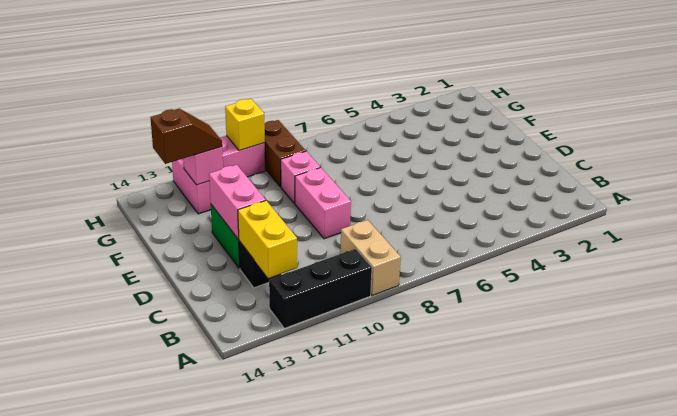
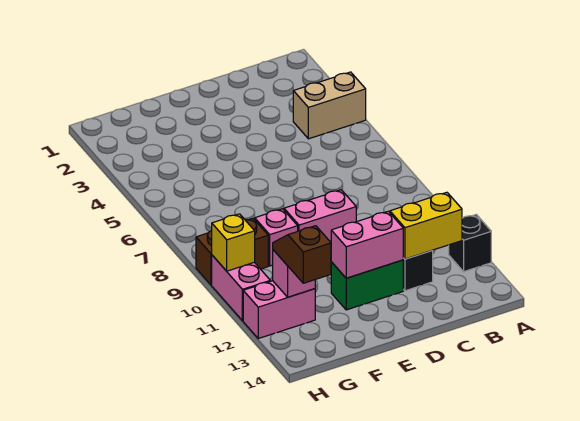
tan 1x2 brick [340,220,401,296] -> tan 1x2 brick moved to [293,72,366,139]
black 1x3 brick [269,249,372,328] -> black 1x1 brick [449,214,491,272]

